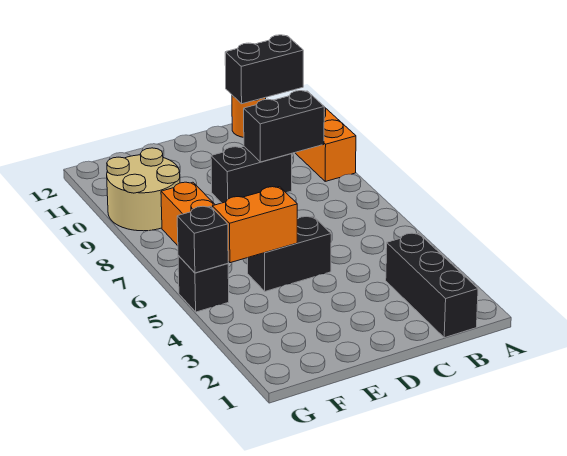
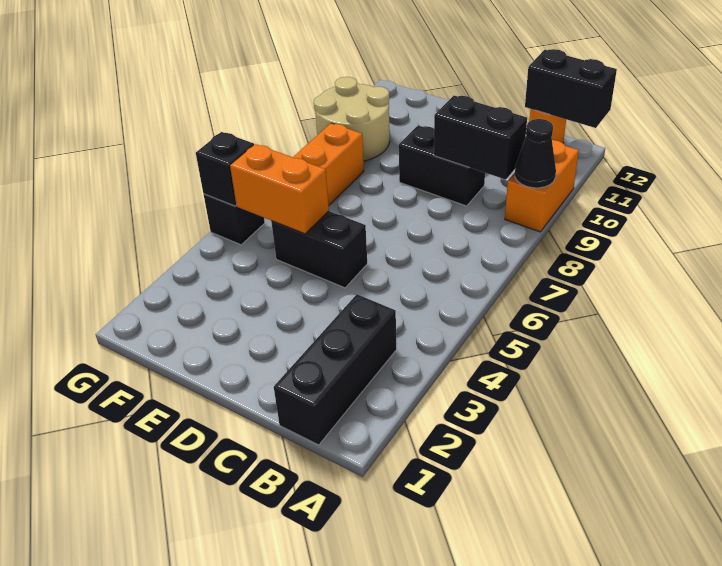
none -> black 1x1 cone [515,119,556,188]

